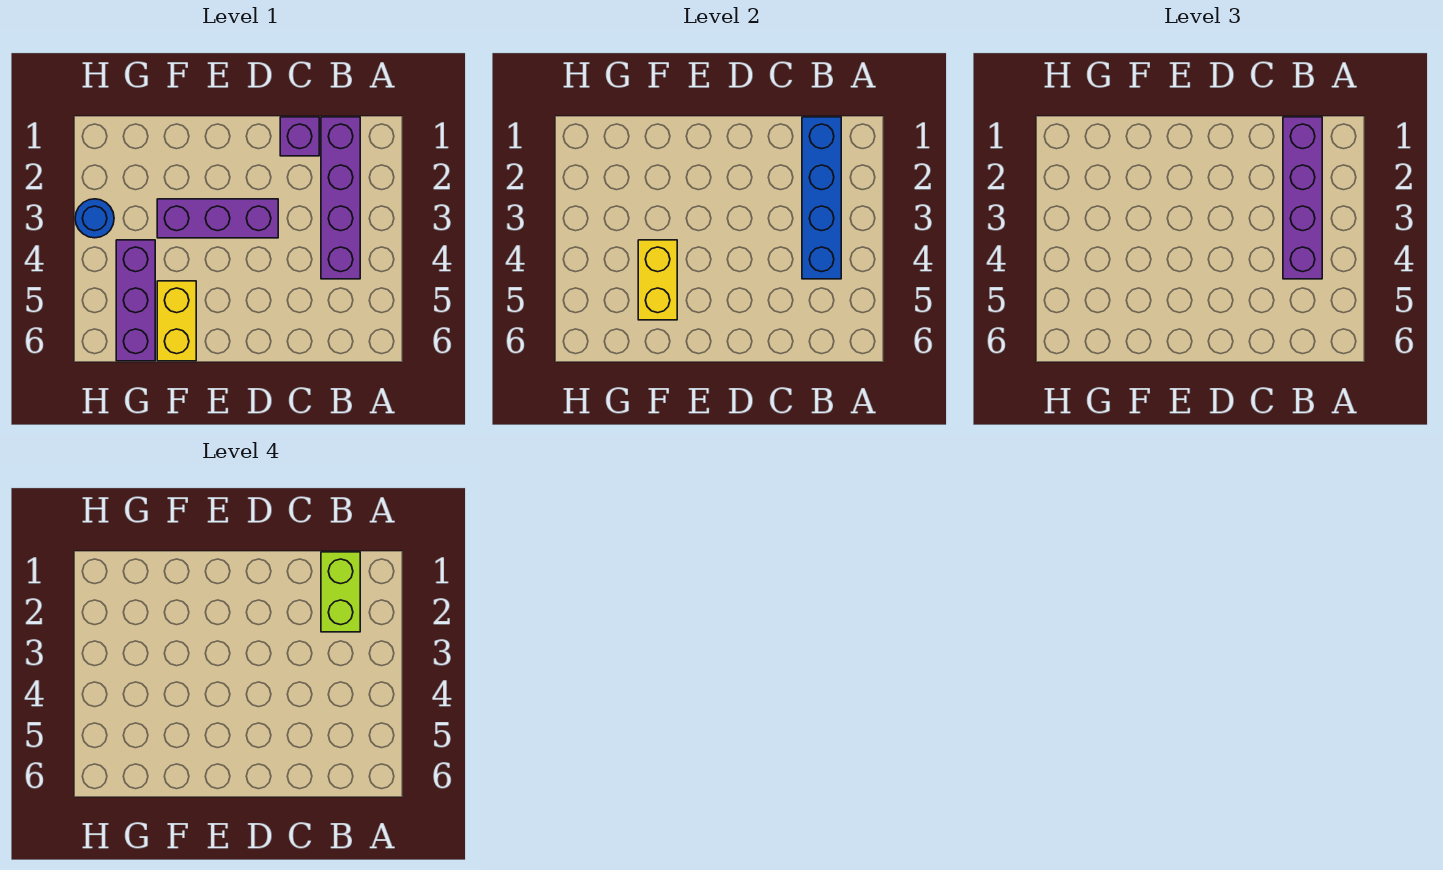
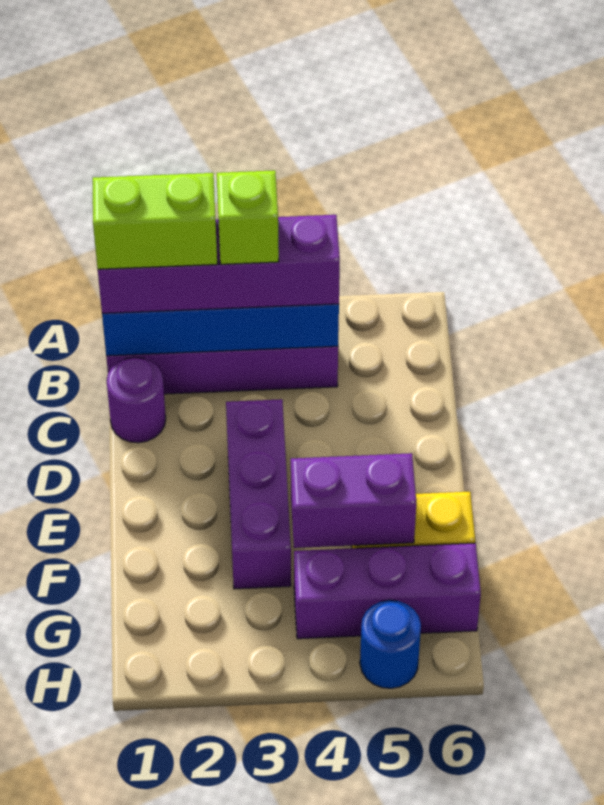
none -> lime 1x1 brick [217,170,279,264]
purple 1x1 brick [280,117,319,156] -> purple 1x1 round brick [107,357,166,443]
yellow 1x2 brick [638,240,677,320] -> purple 1x2 brick [291,453,416,548]
blue 1x1 round brick [75,199,114,238] -> blue 1x1 round brick moved to [360,600,421,688]

